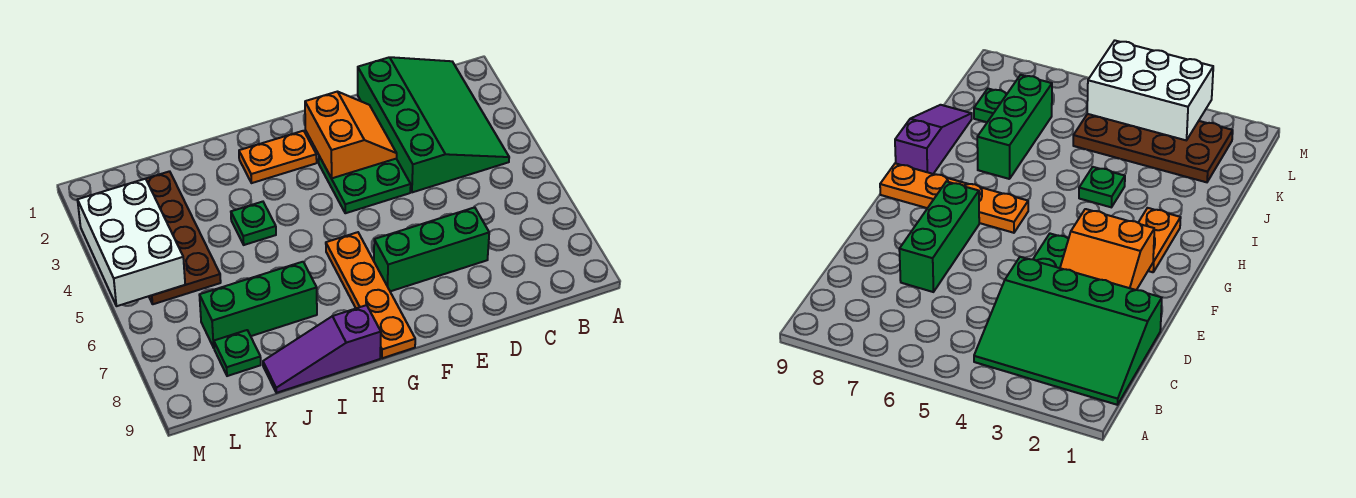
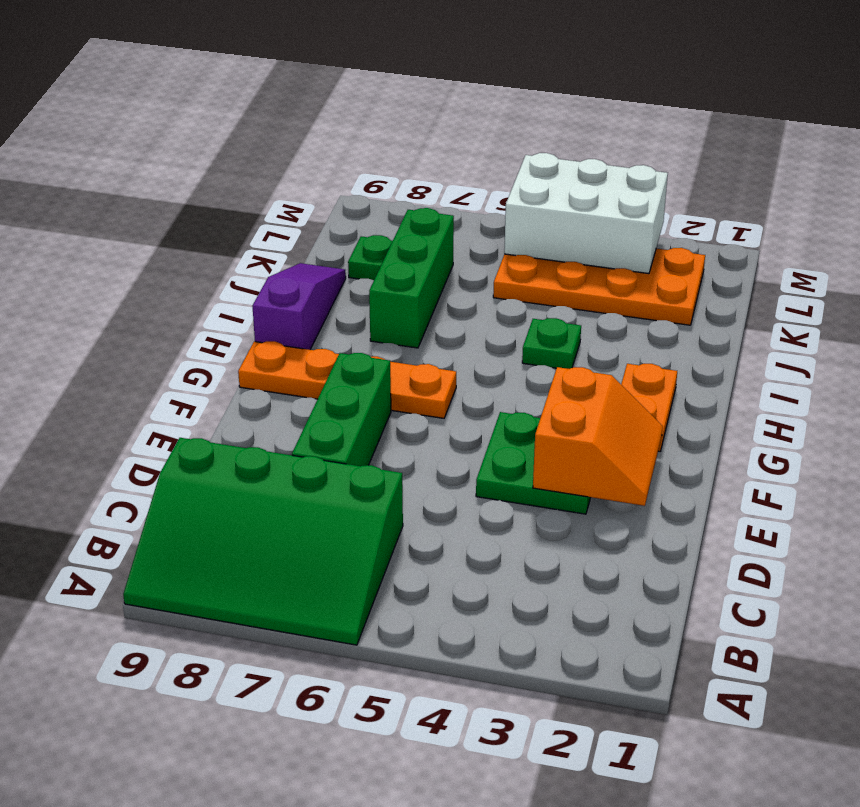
green 3x4 slope [358,57,509,192] -> green 3x4 slope moved to [123,438,403,645]
orange 2x2 slope [305,92,397,178] -> orange 2x2 slope turned to [533,367,663,506]
brown 2x4 plate [146,171,221,304] -> orange 2x4 plate [493,248,705,325]

